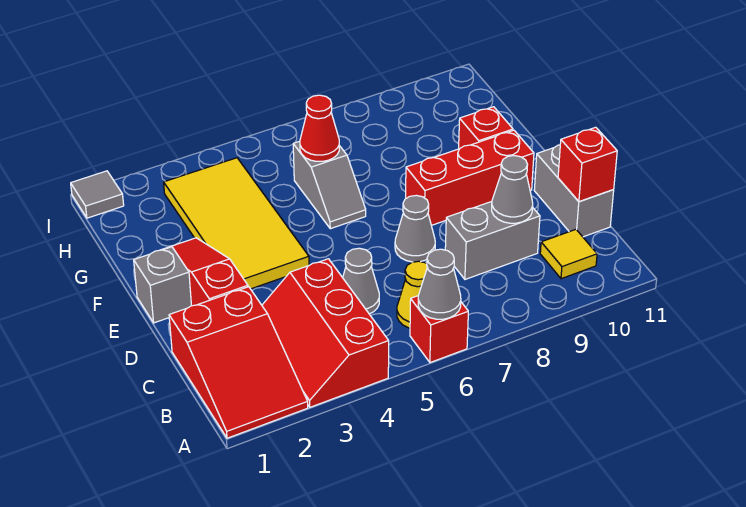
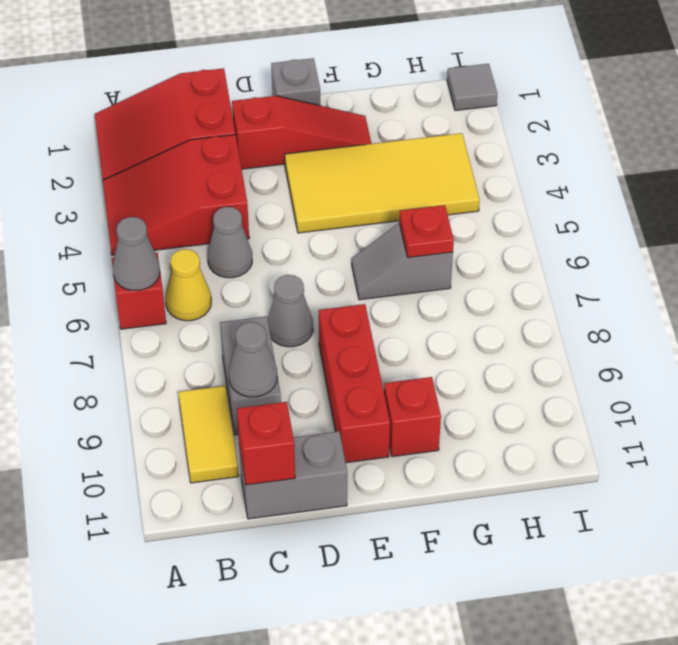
red 2x3 slope [262,259,389,407] -> red 2x3 slope turned to [102,135,249,255]
yellow 1x1 tile [540,229,597,279] -> yellow 1x2 tile [178,386,239,483]
red 1x1 cone [300,95,339,161] -> red 1x1 plate [399,205,454,258]

